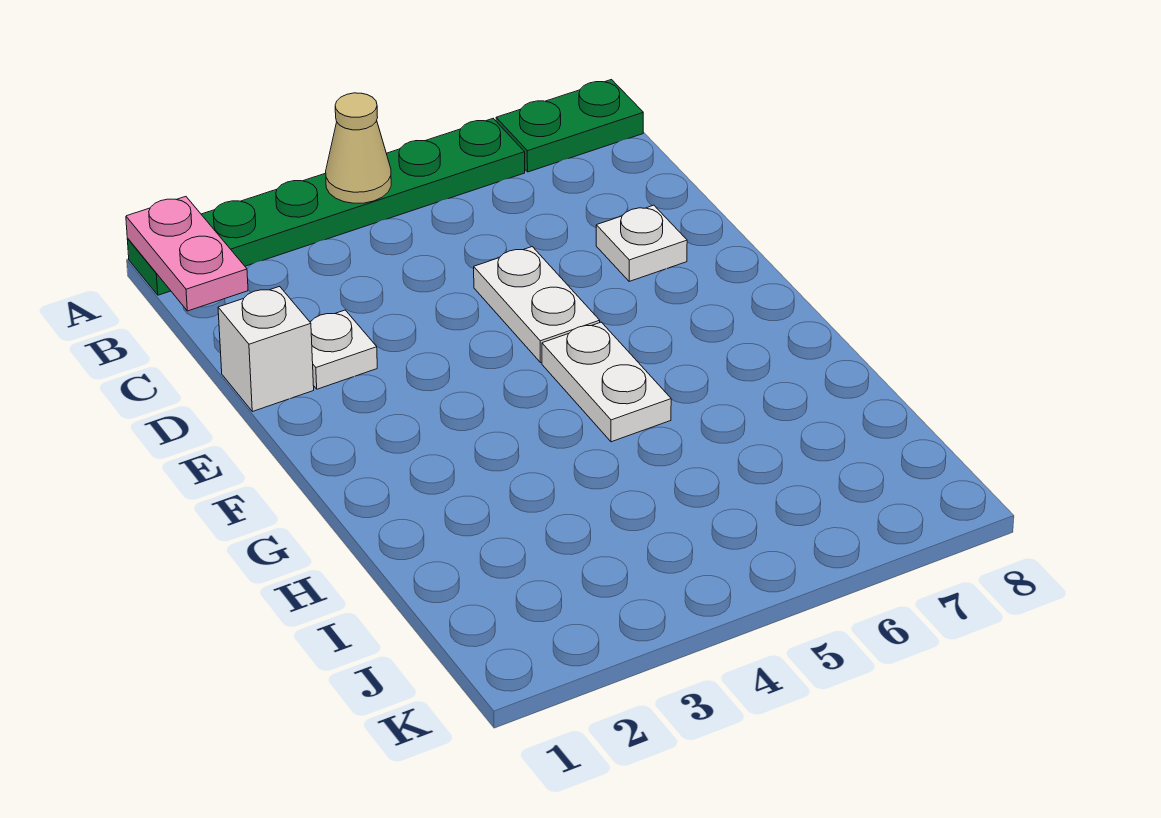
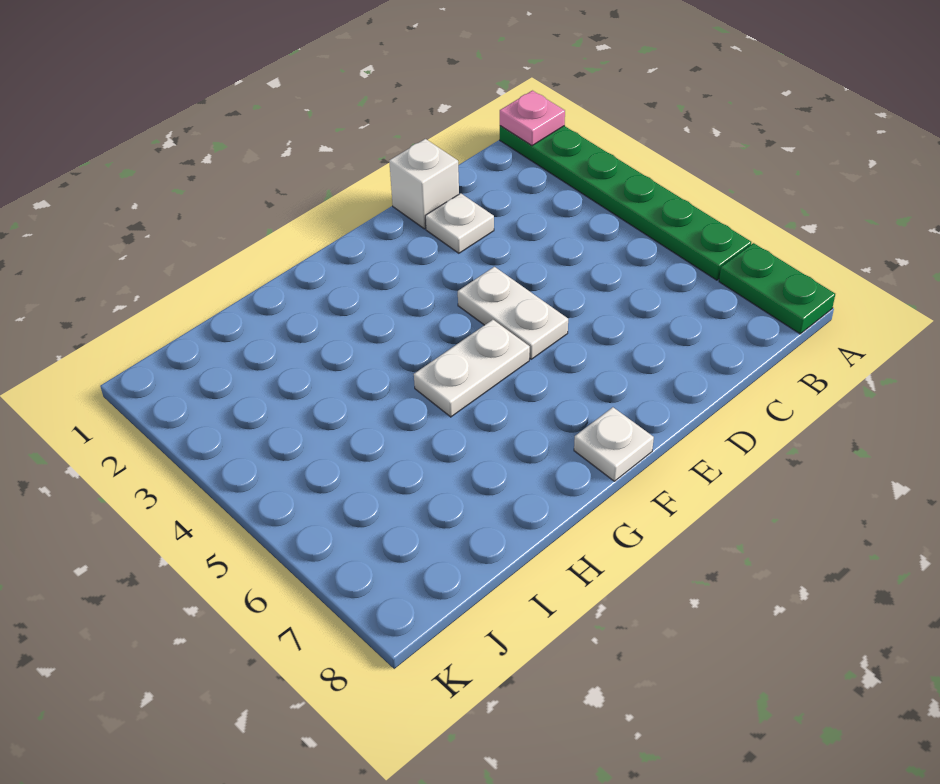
pink 1x2 plate [126,197,248,311] -> pink 1x1 plate [500,91,565,146]
tan 1x1 cone [326,93,391,203] -> none
white 1x2 plate [474,247,600,363] -> white 1x2 plate turned to [458,267,568,359]
white 1x1 plate [596,205,687,282] -> white 1x1 plate moved to [574,407,654,481]

